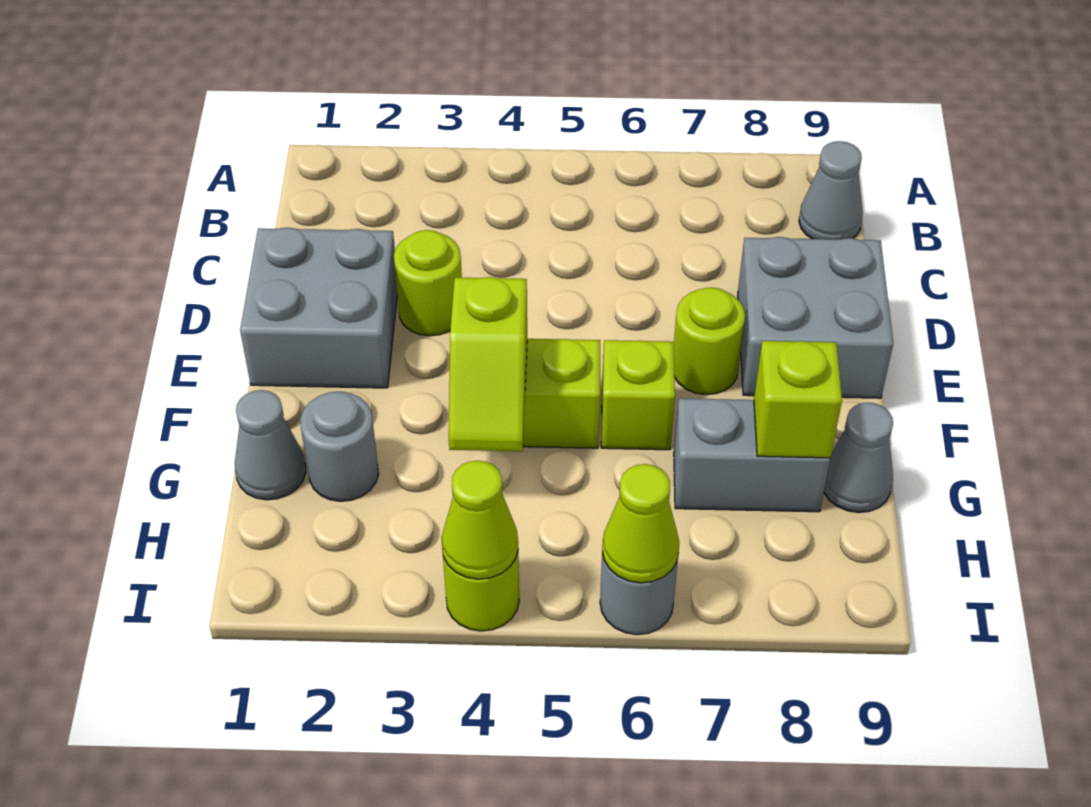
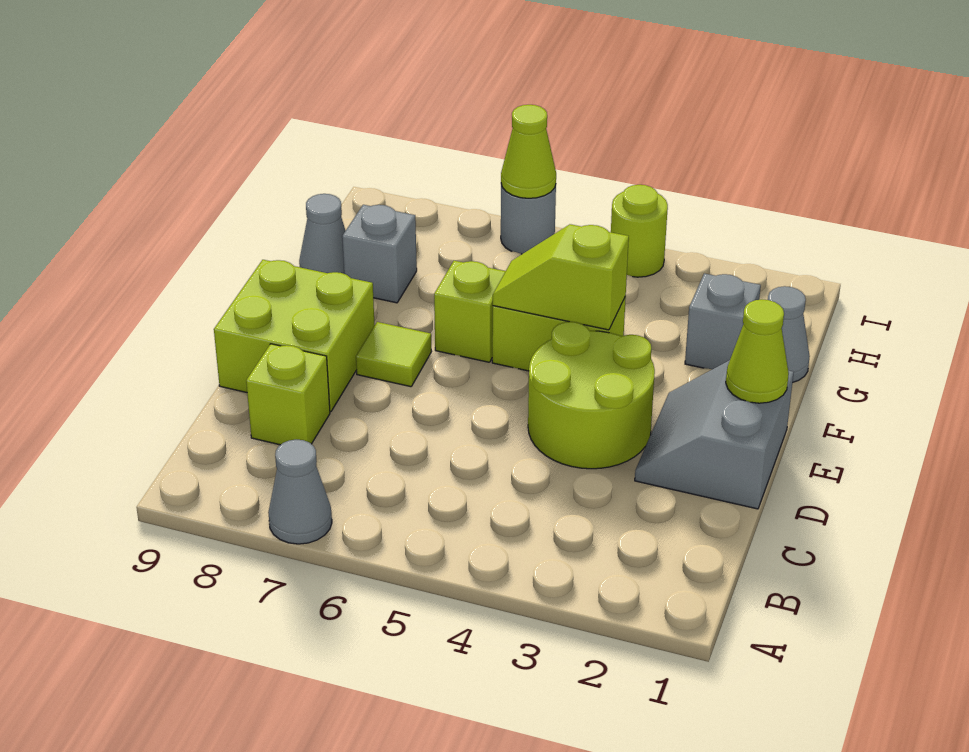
grey 1x1 cone [799,141,863,239] -> grey 1x1 cone moved to [268,440,332,544]
grey 2x2 brick [240,227,397,388] -> grey 2x2 slope [635,360,794,509]
lime 1x1 round brick [394,230,462,336] -> lime 2x2 round brick [528,322,655,469]
grey 2x2 brick [738,237,893,398] -> lime 2x2 brick [214,260,375,412]
lime 1x1 round brick [674,287,745,395] -> lime 1x1 tile [356,322,432,387]
lime 1x2 slope [449,277,527,451] -> lime 1x2 slope turned to [493,224,629,330]
grey 1x1 round brick [300,392,379,501] -> grey 1x1 brick [685,273,761,369]
grey 1x2 brick [674,398,830,512] -> grey 1x1 brick [342,205,417,303]
lime 1x1 brick [754,341,842,458] -> lime 1x1 brick moved to [246,344,330,445]
lime 1x1 cone [441,461,518,579] -> lime 1x1 cone moved to [726,299,789,403]

